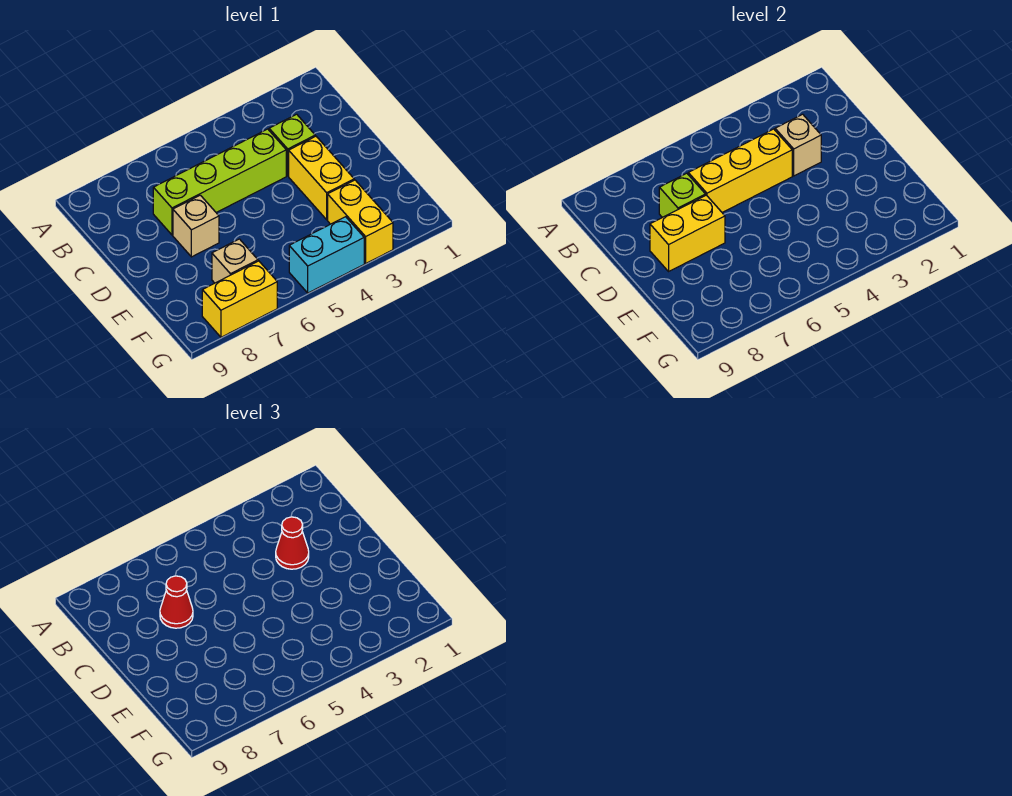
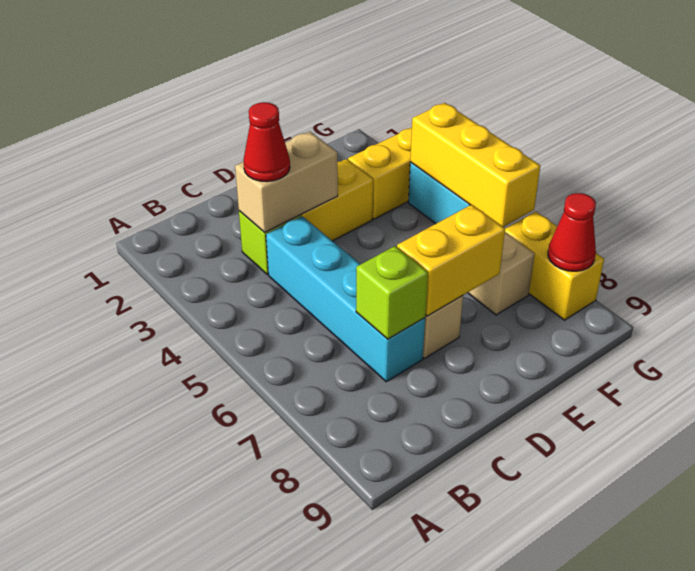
tan 1x1 brick [775,114,821,176] -> tan 1x2 brick [235,132,338,233]
lime 1x4 brick [153,129,286,235] -> cyan 1x4 brick [266,216,425,382]
yellow 1x3 brick [688,129,792,212] -> yellow 1x3 brick moved to [410,103,540,227]
red 1x1 cone [160,576,193,628] -> red 1x1 cone moved to [548,193,596,271]
yellow 1x2 brick [650,195,725,271] -> yellow 1x2 brick turned to [397,205,505,316]

